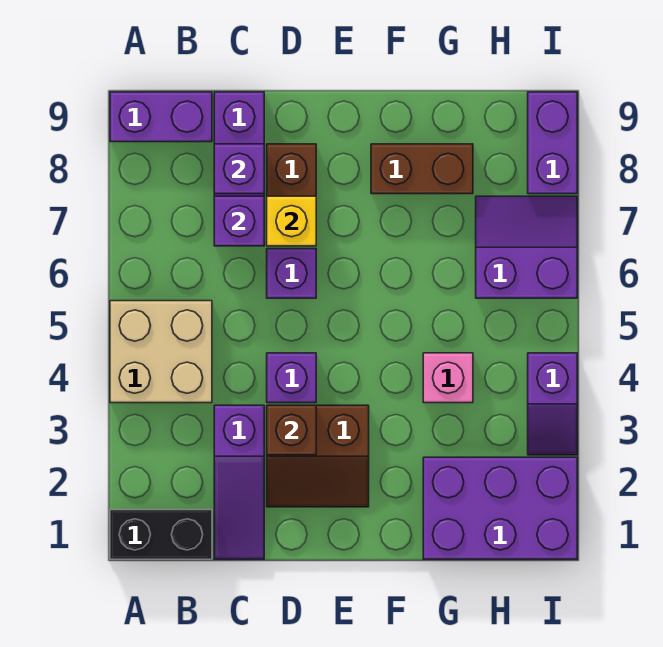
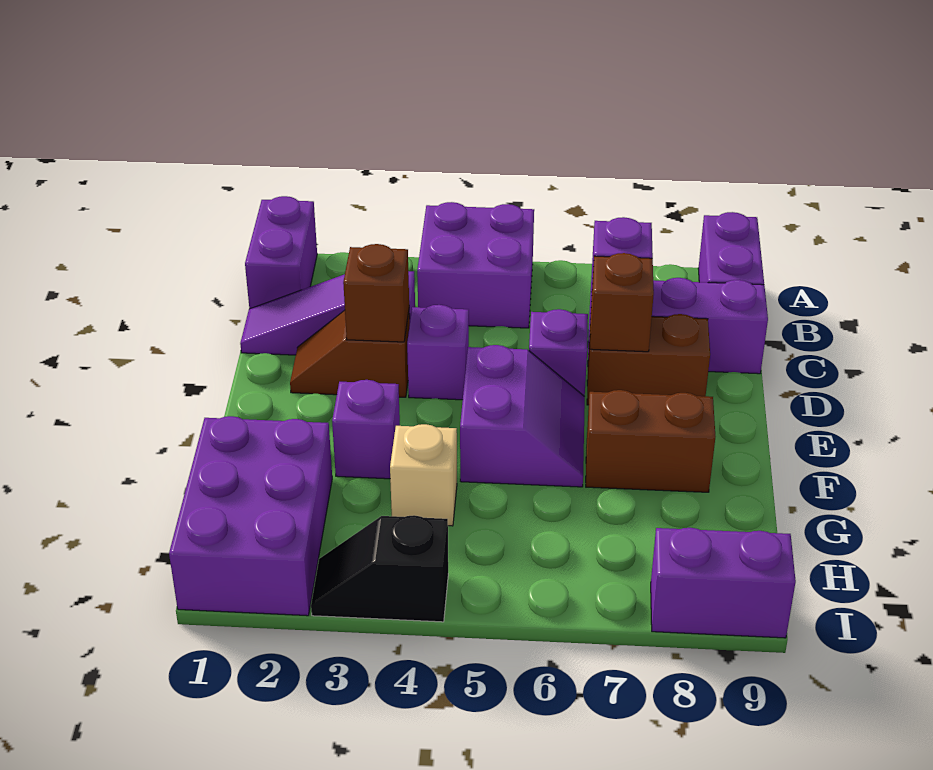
black 1x2 brick [110,510,212,559] -> purple 1x2 brick [245,196,317,309]
tan 2x2 brick [110,301,212,403] -> purple 2x2 brick [417,202,534,328]
purple 1x1 brick [214,144,264,194] -> purple 1x1 brick moved to [332,380,400,479]
brown 2x2 slope [267,405,369,507] -> brown 1x2 slope [290,310,410,397]
yellow 1x1 brick [267,196,316,246] -> brown 1x1 brick [590,253,654,352]
brown 1x2 brick [371,144,473,194] -> brown 1x2 brick turned to [586,390,716,492]
pink 1x1 brick [423,353,473,403] -> tan 1x1 brick [390,424,457,526]
purple 2x2 slope [476,196,577,298] -> purple 2x2 slope moved to [460,345,585,487]
purple 1x2 slope [528,353,577,455] -> black 1x2 slope [311,515,448,622]

